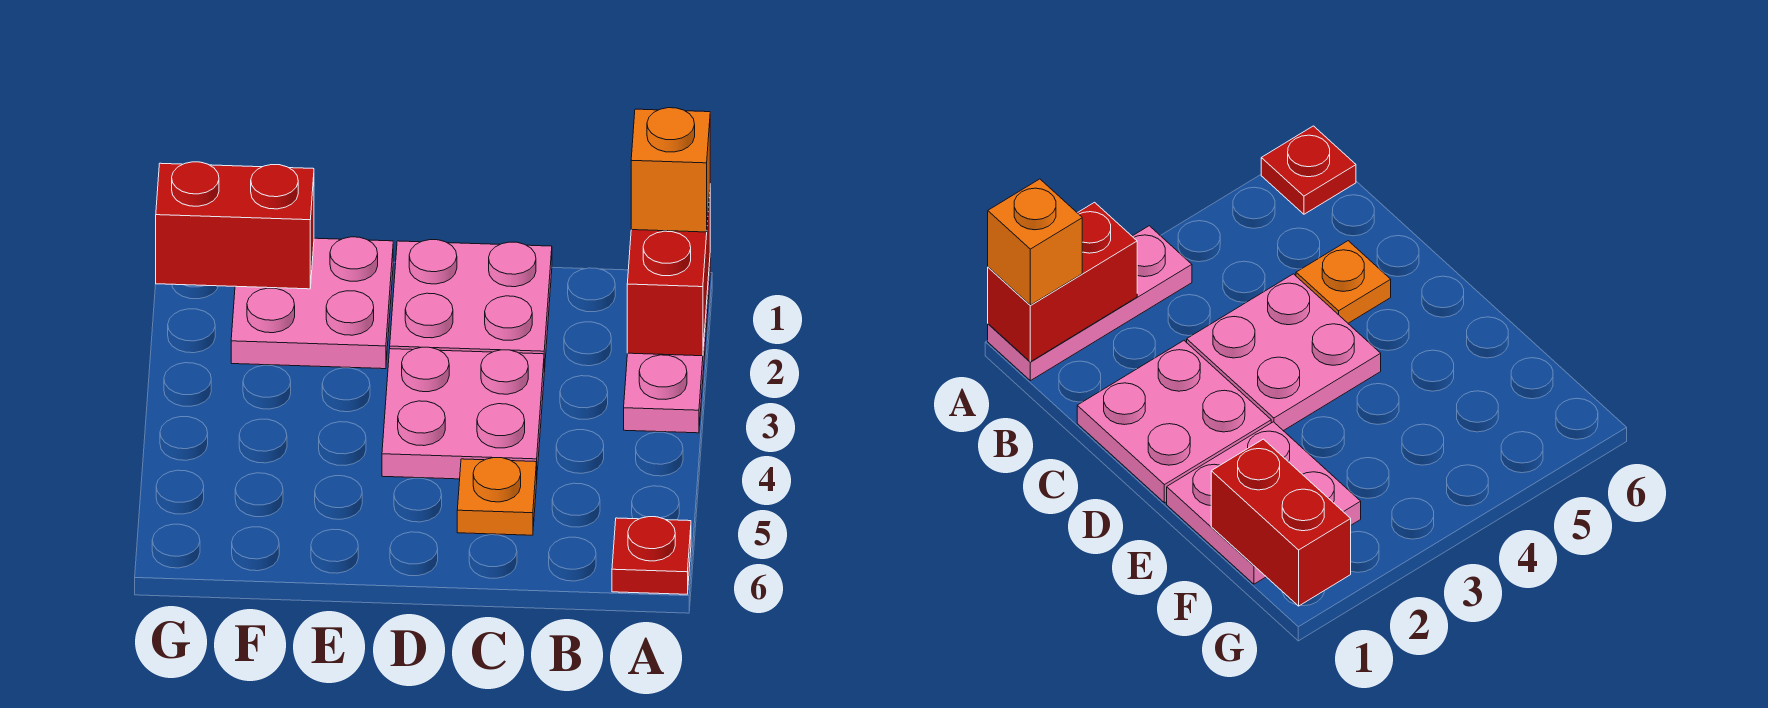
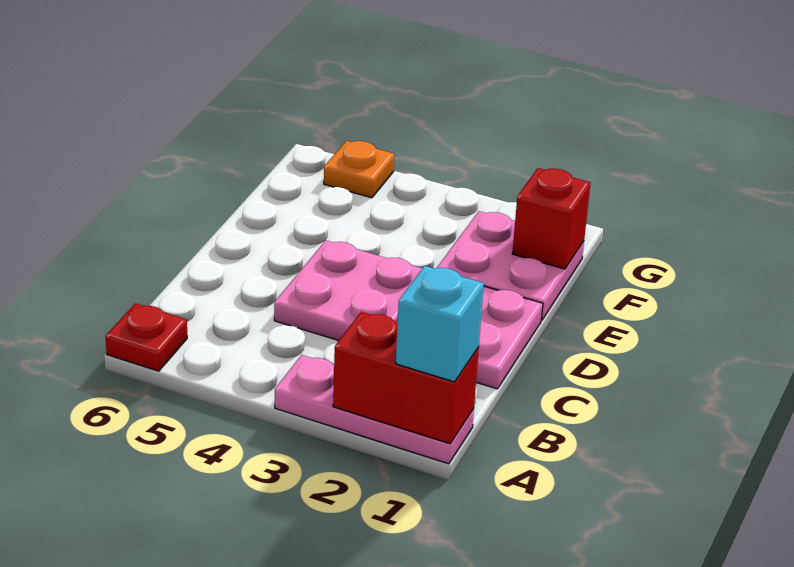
orange 1x1 brick [631,108,710,232] -> cyan 1x1 brick [396,266,484,382]
orange 1x1 plate [457,458,537,535] -> orange 1x1 plate moved to [324,141,394,198]
red 1x2 brick [156,162,314,289] -> red 1x1 brick [512,168,591,269]

